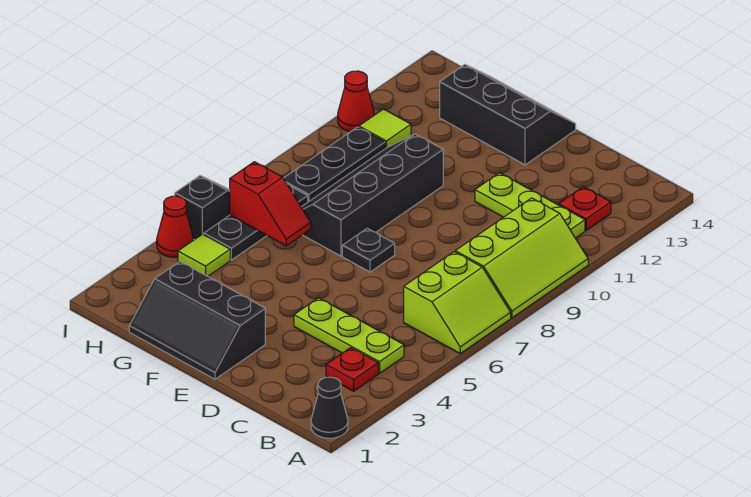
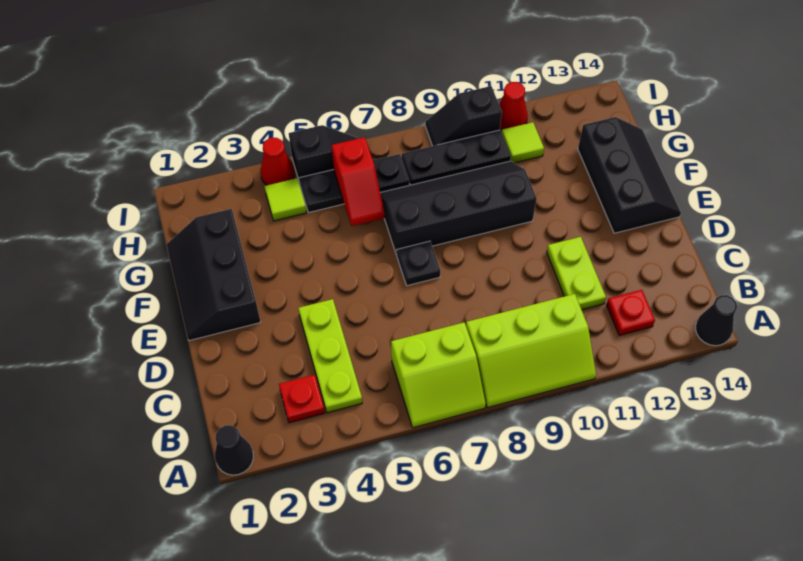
none -> black 1x1 cone [695,295,737,346]
lime 1x3 plate [475,173,585,238] -> lime 1x2 plate [547,237,606,310]
none -> black 1x2 slope [425,86,502,146]

